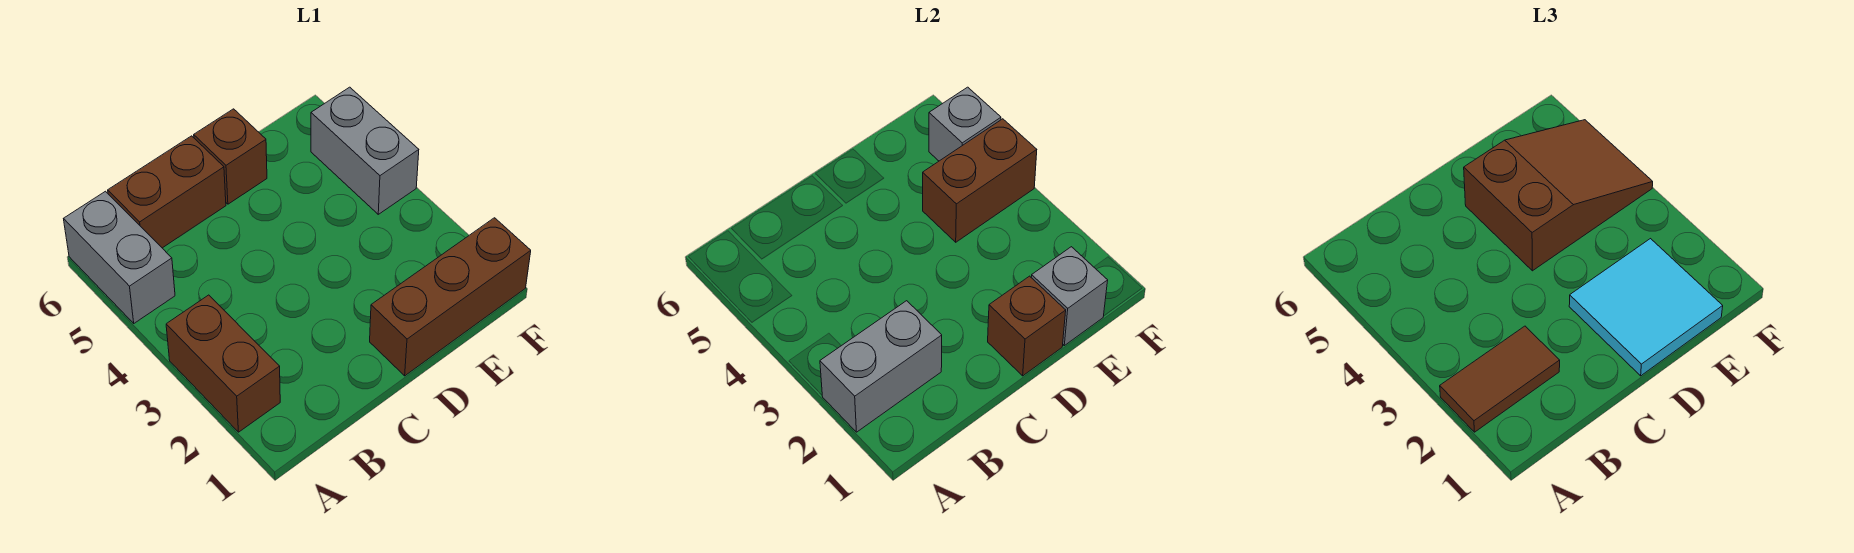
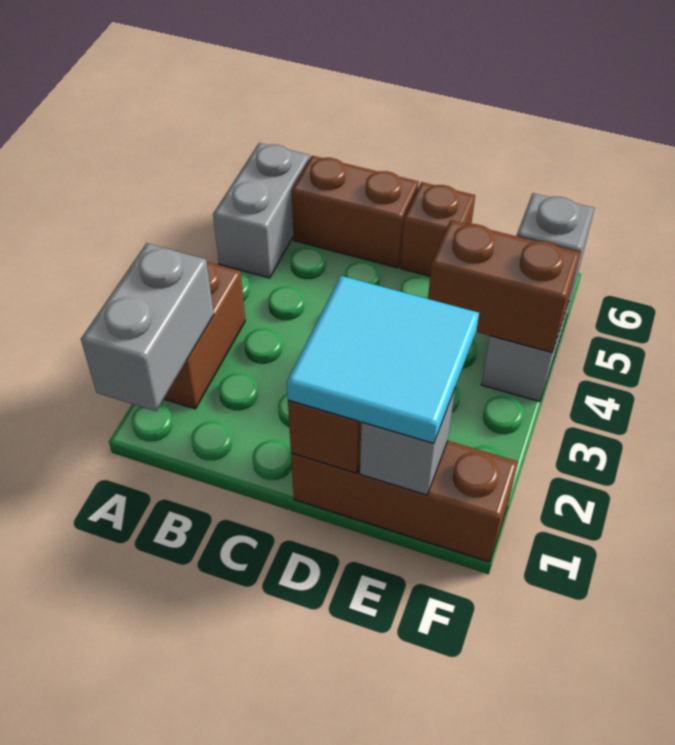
grey 1x2 brick [820,301,942,432] -> grey 1x2 brick turned to [81,243,214,411]
brown 1x2 tile [1440,326,1560,432] -> none
brown 2x3 slope [1464,120,1653,271] -> none

